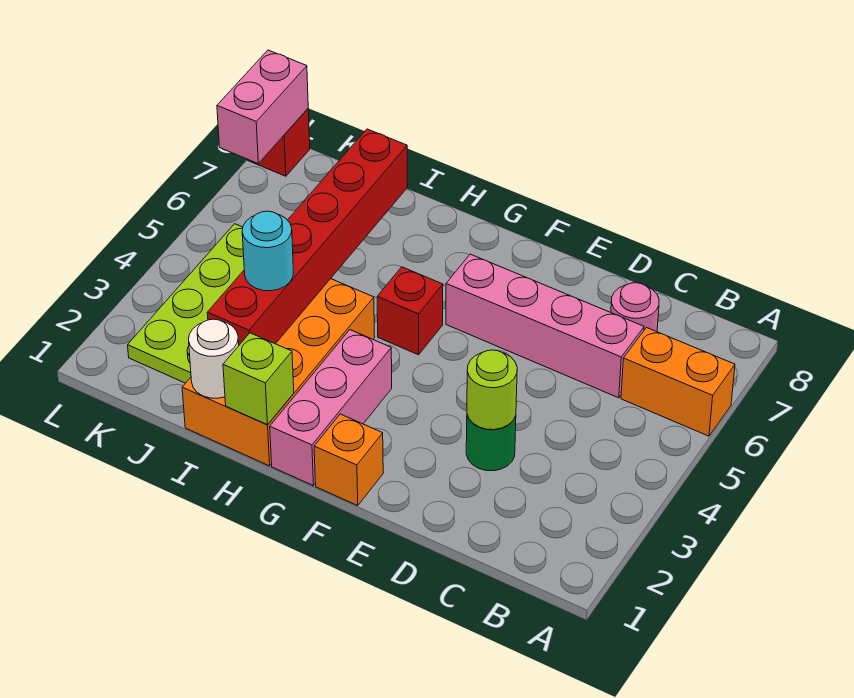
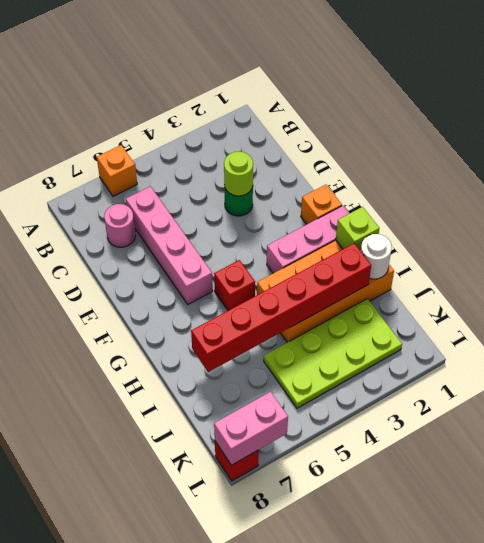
orange 1x2 brick [621,328,735,436] -> orange 1x1 brick [97,145,137,196]
cyan 1x1 round brick [242,211,293,291] -> none

